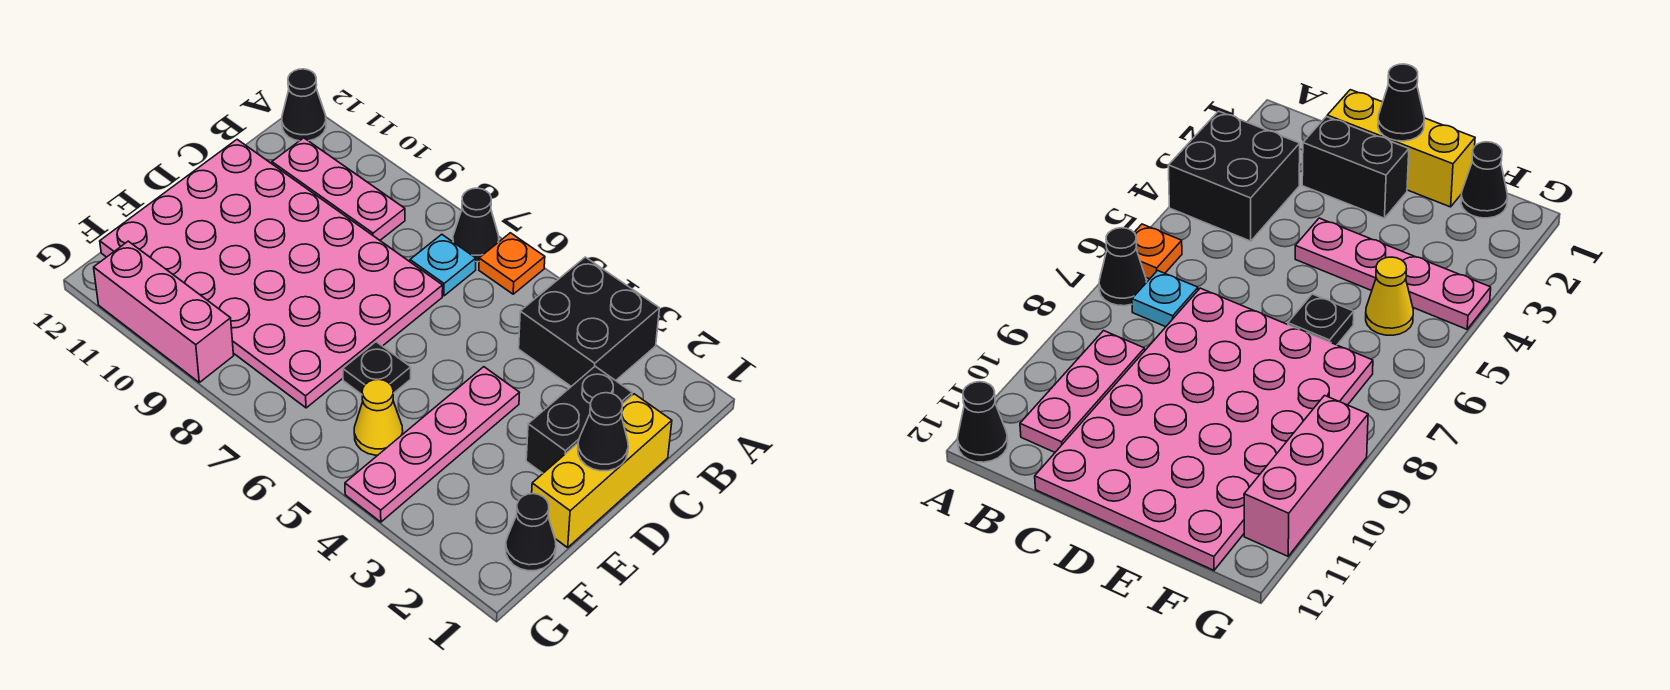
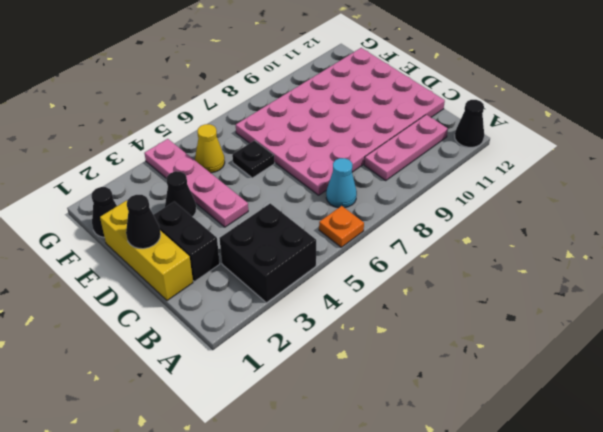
black 1x1 cone [453,188,499,262] -> black 1x1 cone moved to [165,171,196,217]
cyan 1x1 plate [410,234,476,296] -> cyan 1x1 cone [326,158,357,208]
pink 1x3 brick [94,241,234,382] -> none

